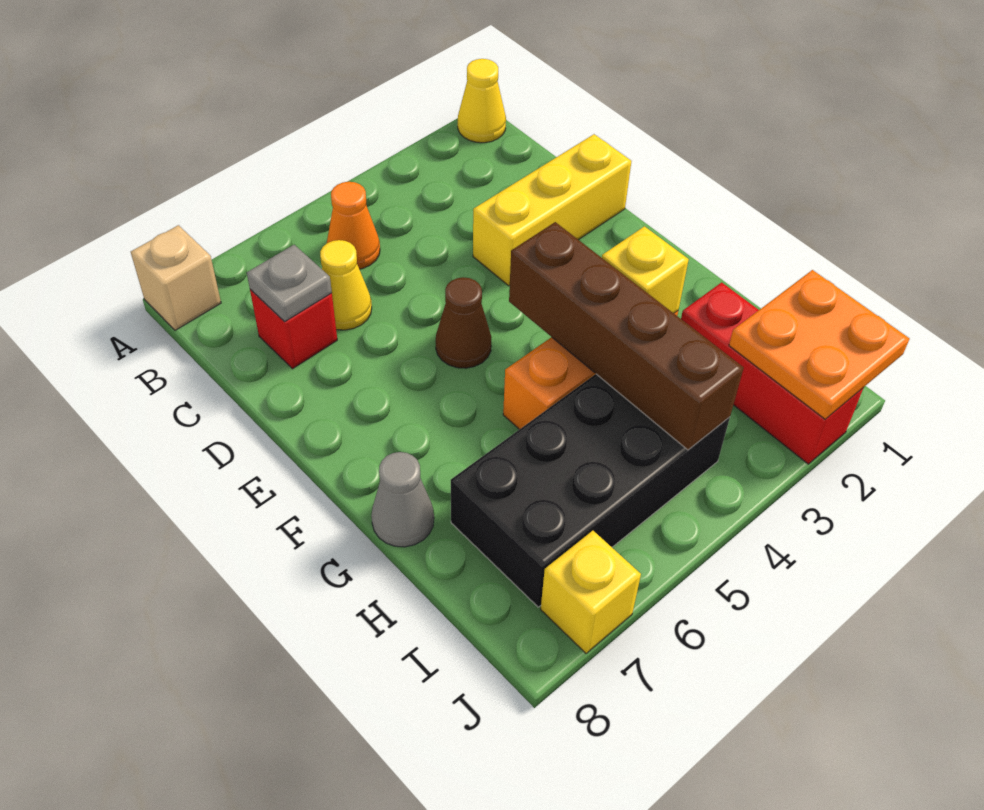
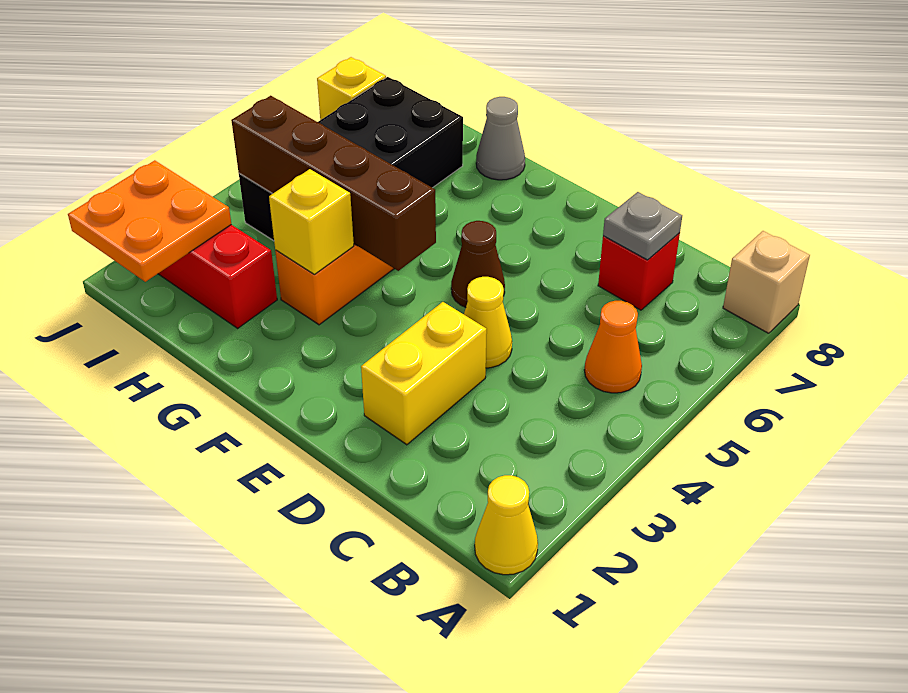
yellow 1x1 cone [320,240,372,330] -> yellow 1x1 cone moved to [464,277,512,368]
yellow 1x3 brick [473,134,631,286] -> yellow 1x2 brick [361,302,487,445]

